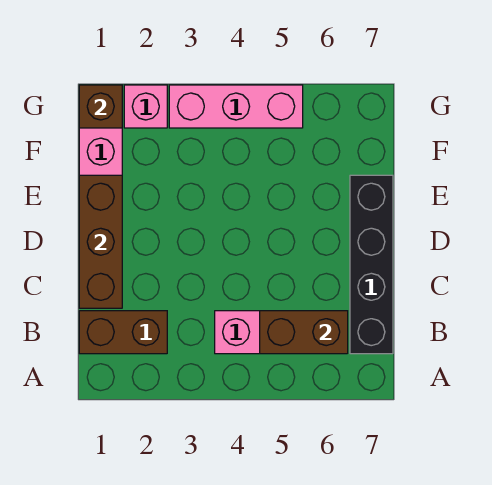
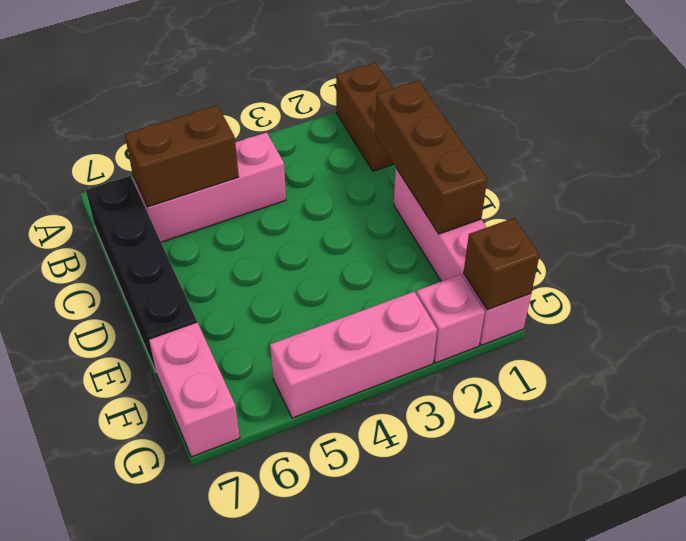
brown 1x2 brick [79,311,167,354] -> brown 1x2 brick turned to [336,62,393,171]
none -> pink 1x2 brick [149,323,240,457]

